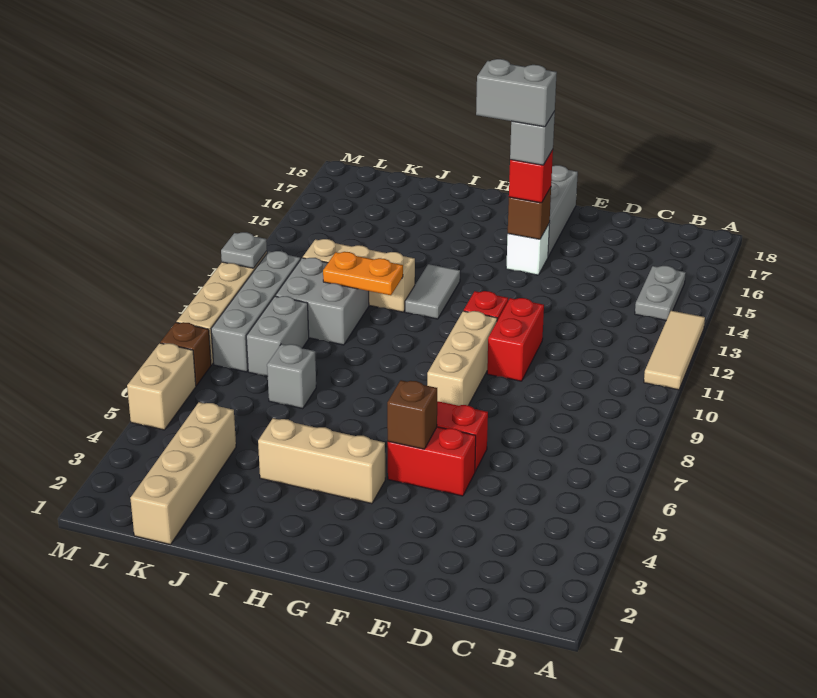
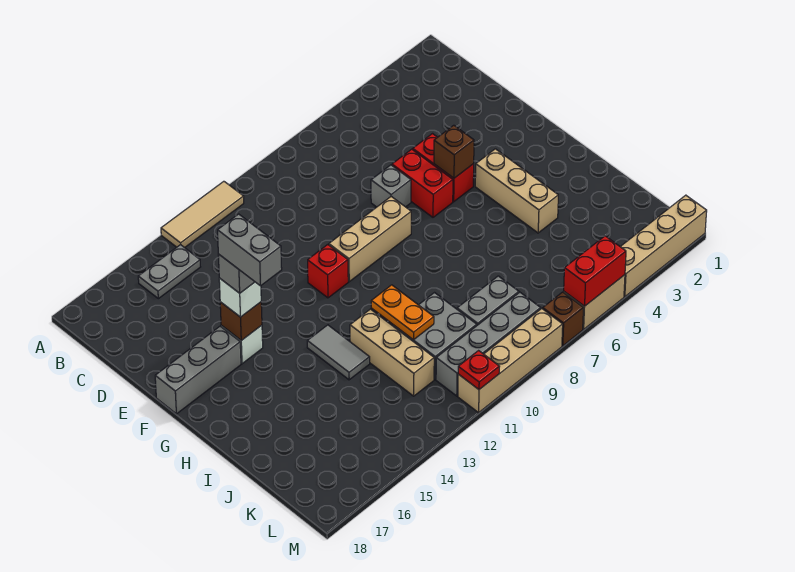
red 1x2 brick [487,298,544,381] -> red 1x2 brick moved to [564,236,626,306]
red 1x1 brick [509,150,553,203] -> white 1x1 brick [219,278,261,317]
grey 1x2 tile [405,264,460,319] -> grey 1x2 tile turned to [307,325,370,380]
grey 1x1 brick [267,344,316,409] -> grey 1x1 brick moved to [371,165,411,207]
tan 1x4 brick [130,402,236,545] -> tan 1x4 brick moved to [620,195,707,297]
grey 1x1 plate [221,232,267,268] -> red 1x1 plate [458,351,500,389]

